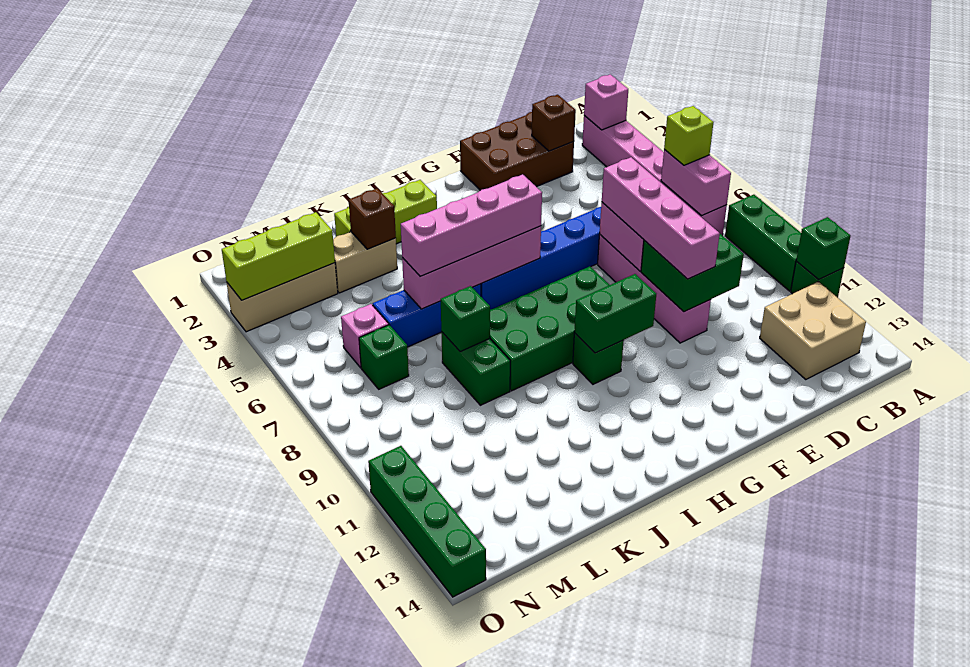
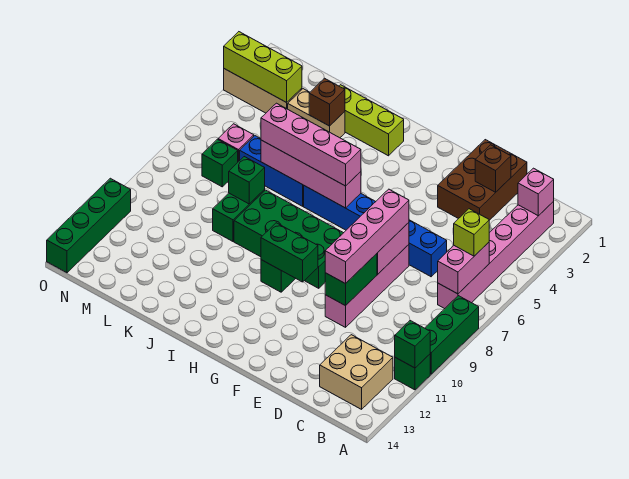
brown 2x3 brick [460,112,574,190] -> brown 2x3 brick turned to [438,140,527,220]
green 2x2 brick [641,234,744,312] -> green 1x2 brick [325,254,377,306]

